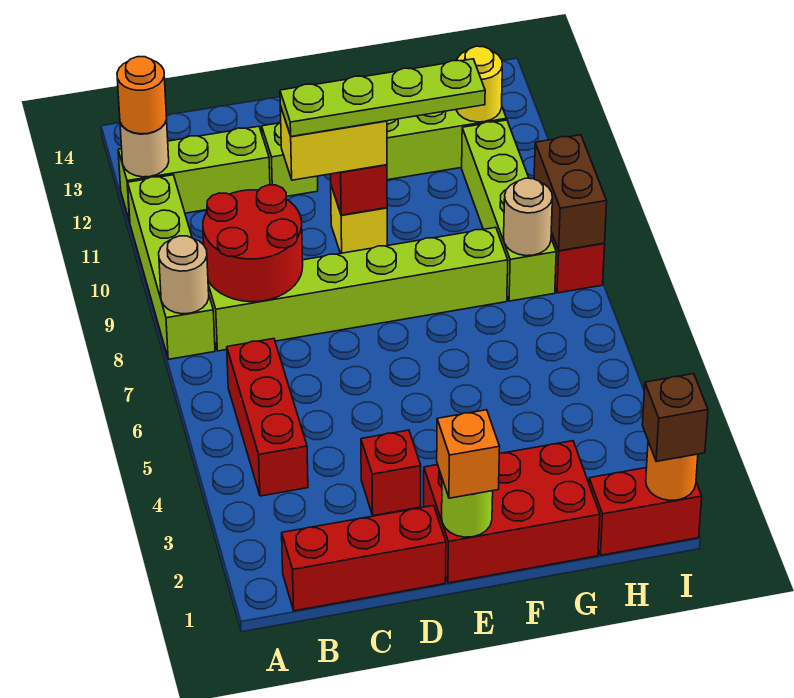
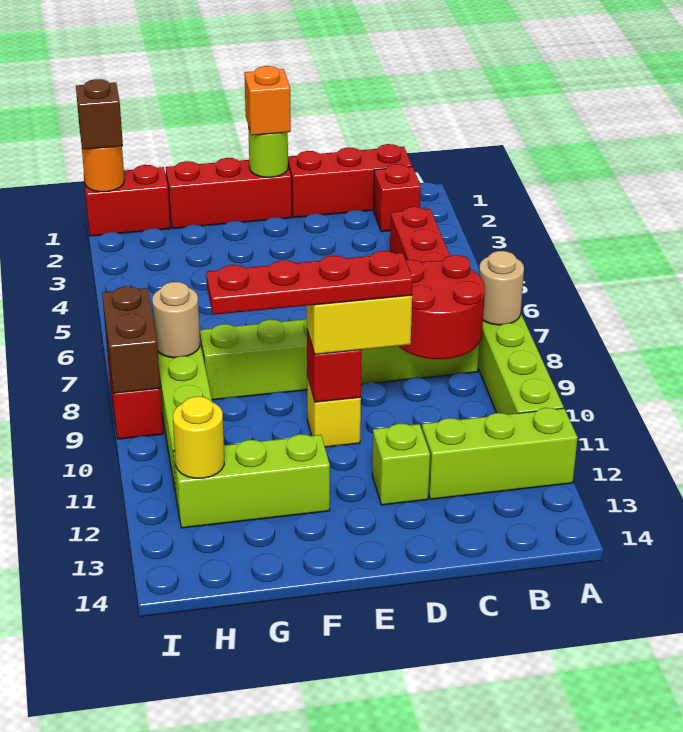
tan 1x1 round brick [120,120,169,177] -> none
orange 1x1 round brick [117,57,167,134] -> none
red 1x1 brick [361,430,421,516] -> red 1x1 brick moved to [374,164,421,232]
lime 1x4 plate [280,59,485,136] -> red 1x4 plate [206,251,413,315]
red 2x3 brick [424,441,600,583] -> red 1x3 brick [166,158,292,229]

